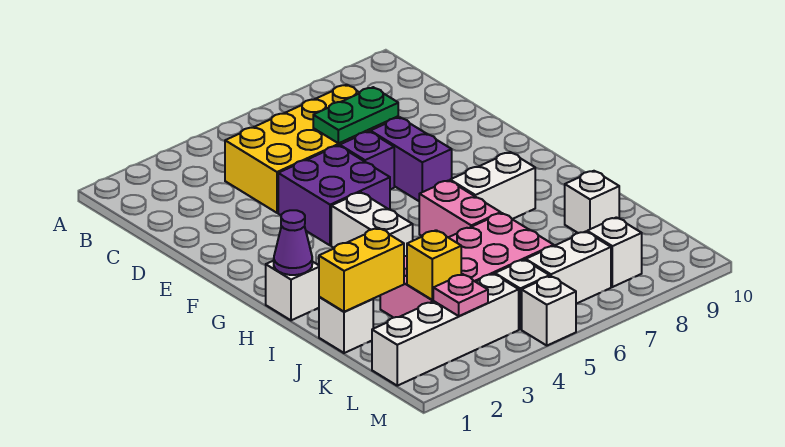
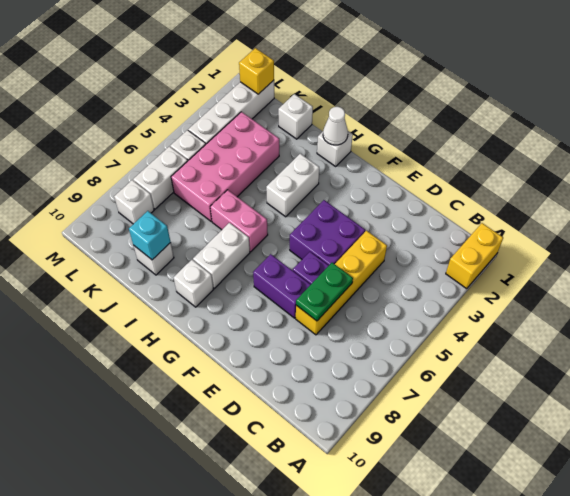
yellow 2x4 brick [225,85,398,213] -> yellow 1x4 brick [296,231,387,335]
white 1x2 brick [331,192,413,256] -> white 1x2 brick turned to [266,154,319,217]
purple 1x1 cone [274,210,312,275] -> white 1x1 cone [323,107,348,145]
yellow 1x2 brick [319,228,404,312] -> yellow 1x2 brick moved to [446,223,503,289]
none -> cyan 1x1 brick [129,211,171,260]
yellow 1x1 brick [407,230,461,300] -> yellow 1x1 brick moved to [239,48,274,94]
pink 1x1 plate [433,274,488,316] -> none
white 1x1 brick [522,276,576,345] -> white 1x1 brick moved to [174,260,214,307]

